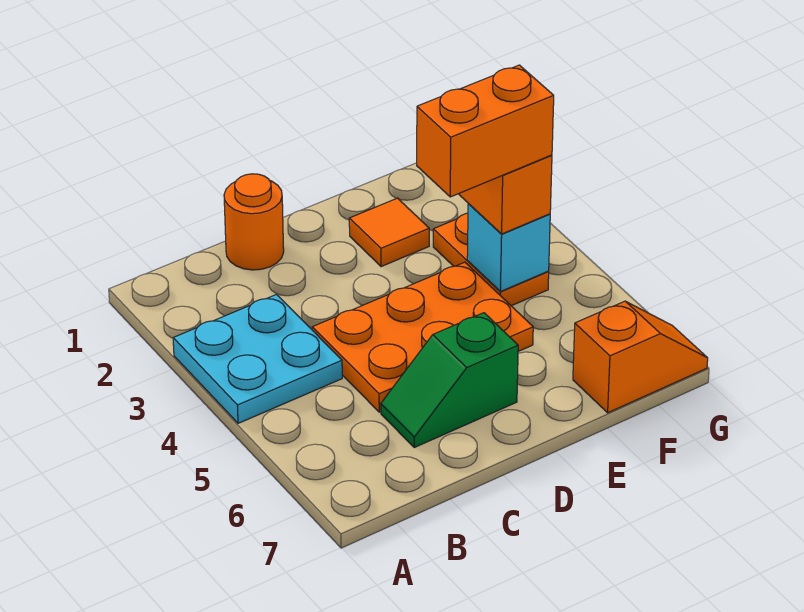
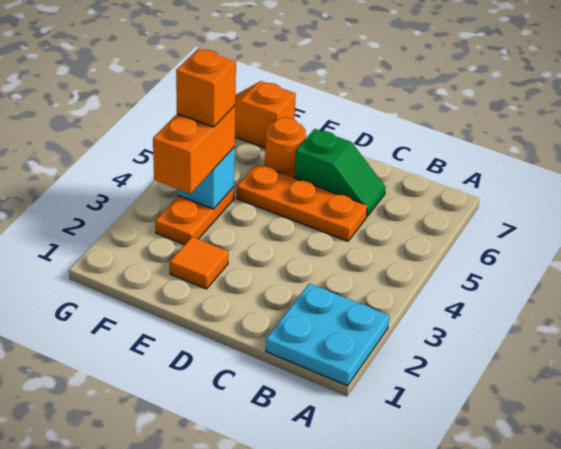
cyan 2x2 plate [173,295,342,423] -> cyan 2x2 plate moved to [266,283,389,386]
orange 1x1 round brick [224,174,284,270] -> orange 1x1 round brick moved to [265,117,306,178]
orange 2x3 plate [312,262,533,412] -> orange 1x3 plate [237,164,367,241]
orange 1x2 brick [417,65,554,197] -> orange 1x1 brick [176,48,236,127]

